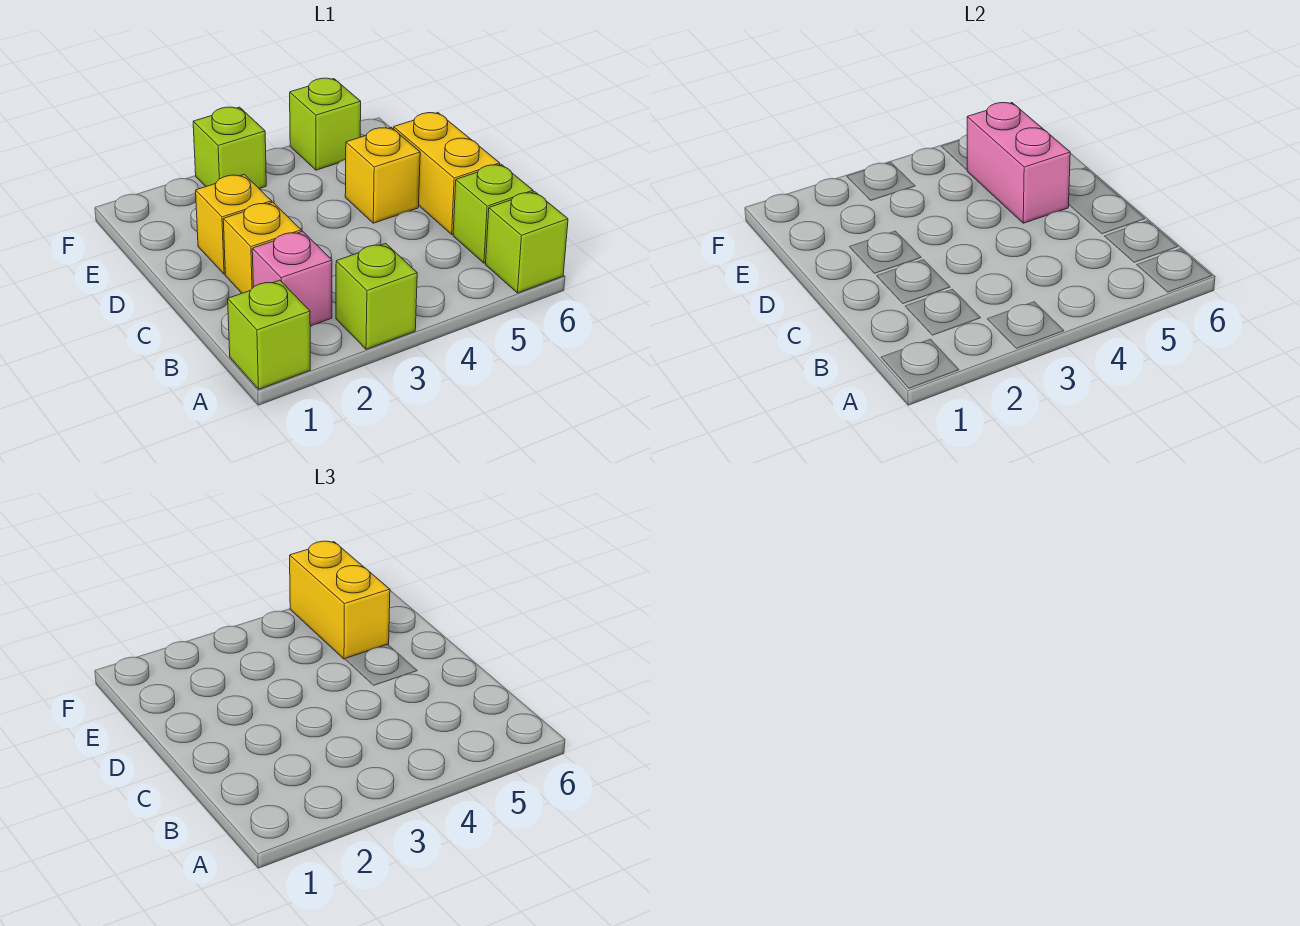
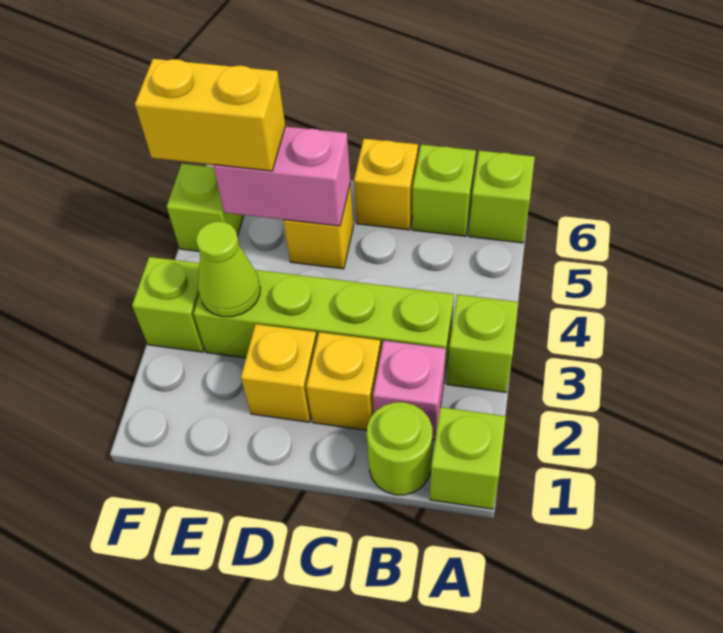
none -> lime 1x1 round brick [367,402,432,495]
none -> lime 1x4 brick [194,270,454,380]
yellow 1x2 brick [394,113,500,234] -> yellow 1x1 brick [354,139,418,230]
none -> lime 1x1 cone [196,221,260,317]

